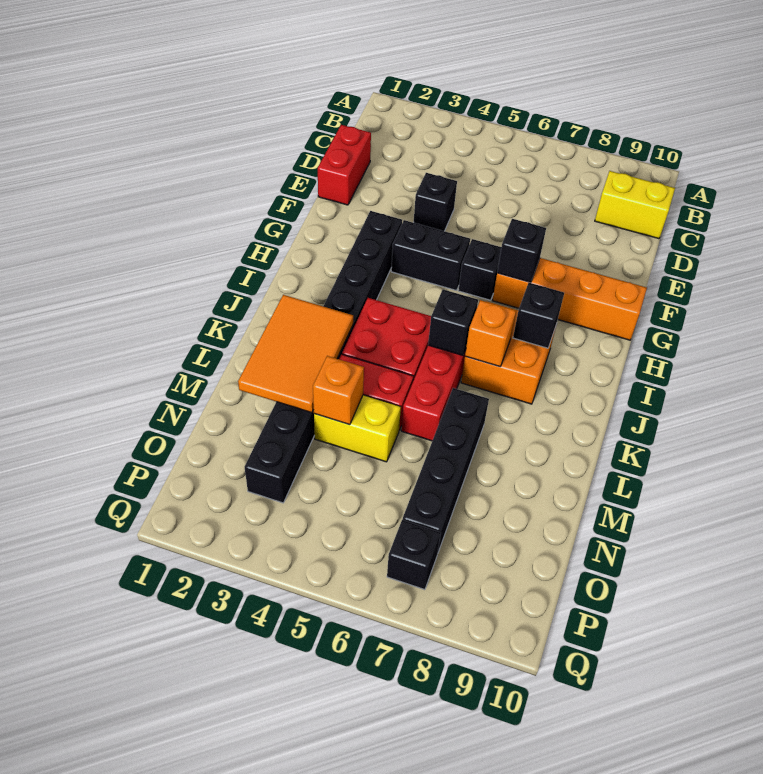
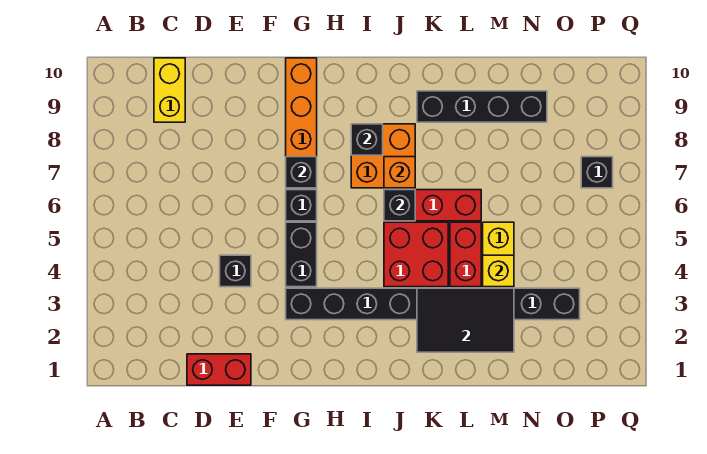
orange 2x3 tile [238,295,353,413] -> black 2x3 tile [417,288,514,352]
black 1x4 brick [403,388,489,552] -> black 1x4 brick moved to [417,91,547,122]
orange 1x1 brick [313,356,364,425] -> yellow 1x1 brick [483,255,514,287]

